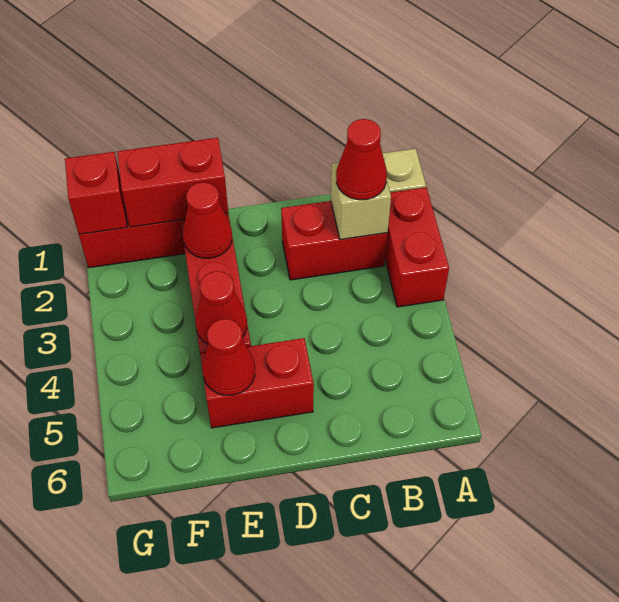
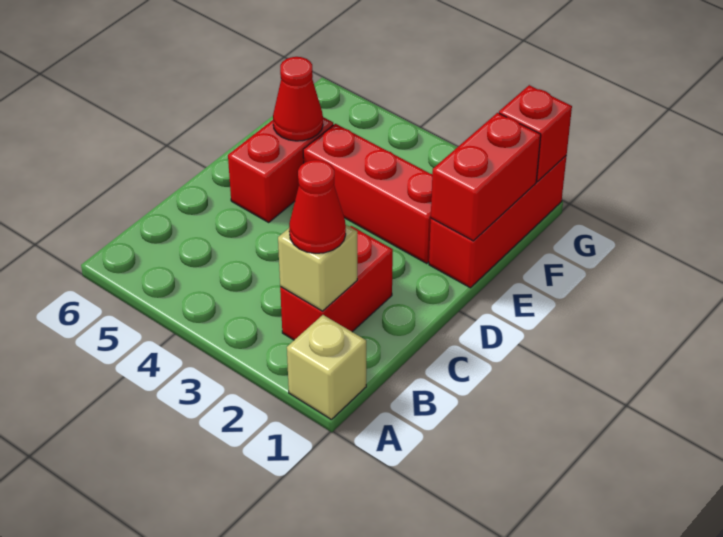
red 1x2 brick [385,187,449,307] -> none
red 1x1 cone [183,182,232,258] -> none
red 1x1 cone [196,271,247,344] -> none

